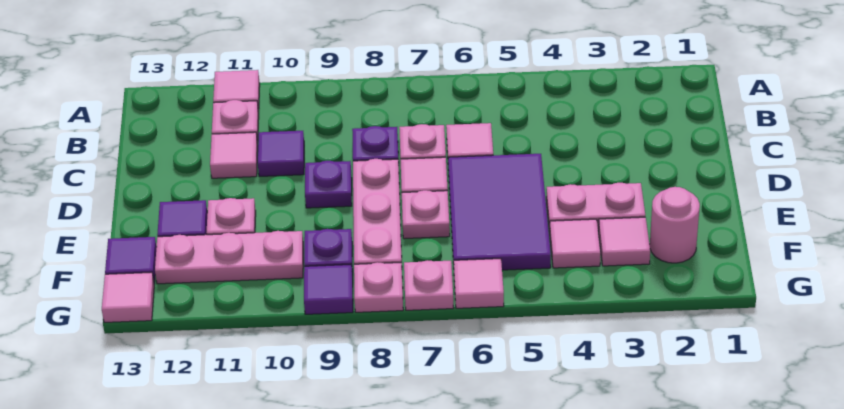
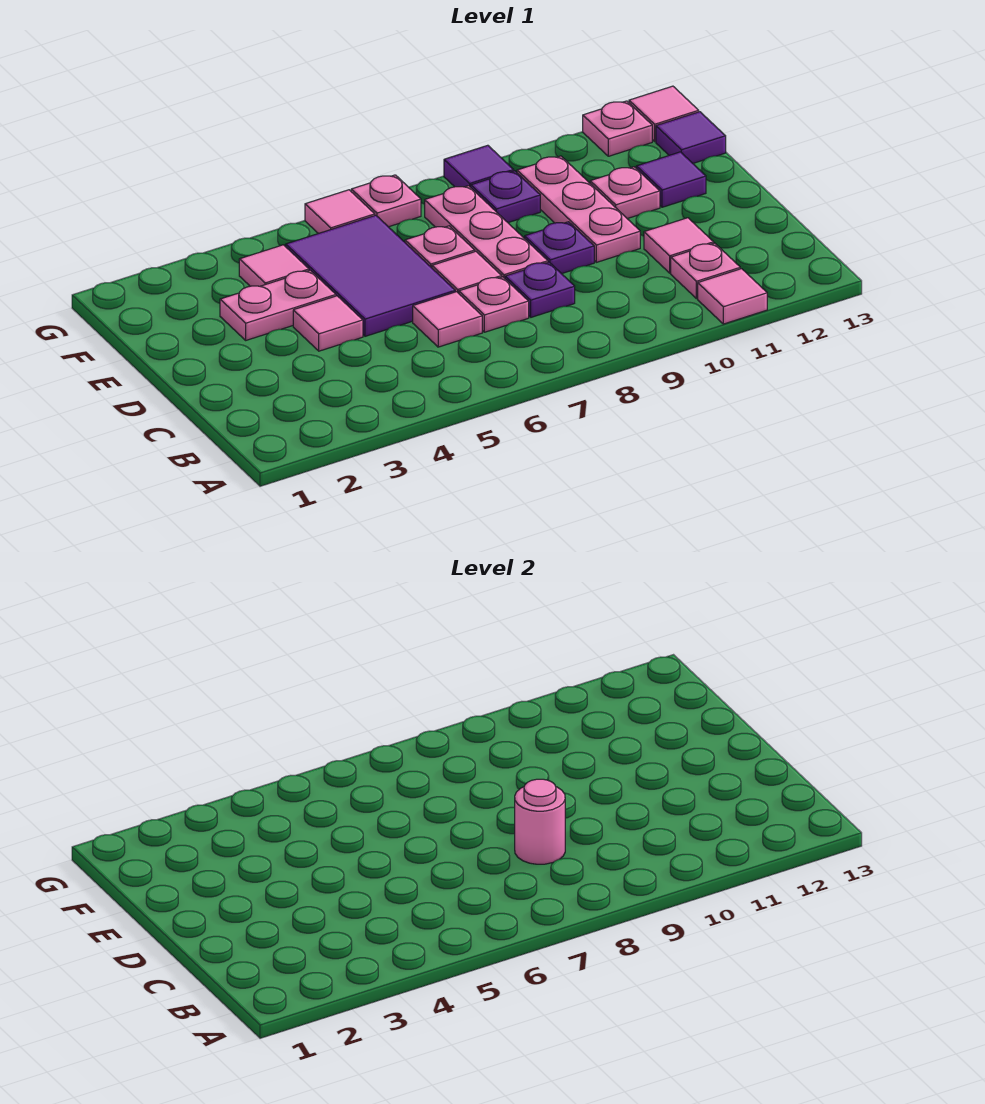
purple 1x1 tile [258,131,304,177] -> none
pink 1x1 round brick [650,187,700,263] -> pink 1x1 round brick moved to [515,779,565,864]
pink 1x1 tile [599,217,650,266] -> pink 1x1 tile moved to [293,296,363,351]
pink 1x3 plate [155,231,303,284] -> pink 1x3 plate turned to [517,156,640,262]
pink 1x1 plate [354,262,403,312] -> pink 1x1 plate moved to [583,101,652,156]

